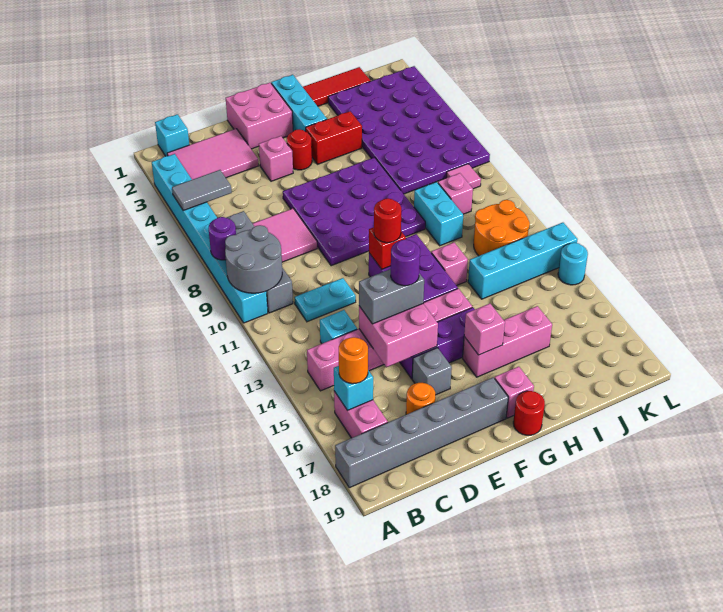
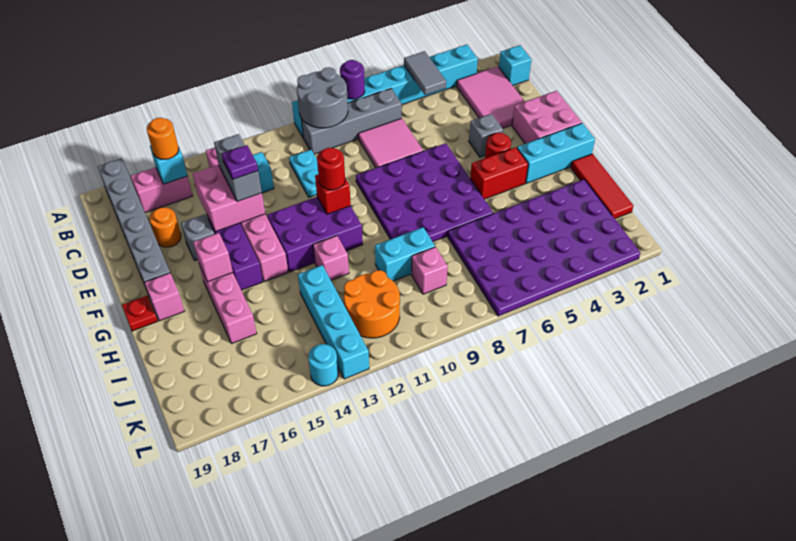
pink 1x1 brick [259,136,293,181] -> grey 1x1 brick [469,114,503,157]
purple 1x1 round brick [391,239,420,286] -> purple 1x1 plate [222,145,258,179]
red 1x2 brick [306,111,362,164] -> red 1x2 brick turned to [470,147,528,199]
red 1x1 round brick [513,391,545,435] -> red 1x1 plate [122,296,157,331]
pink 1x1 tile [446,164,481,189] -> none

